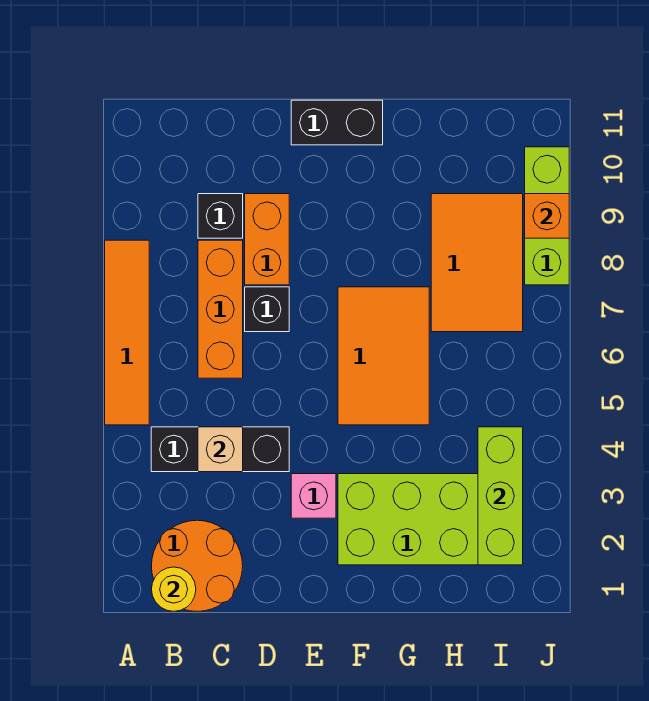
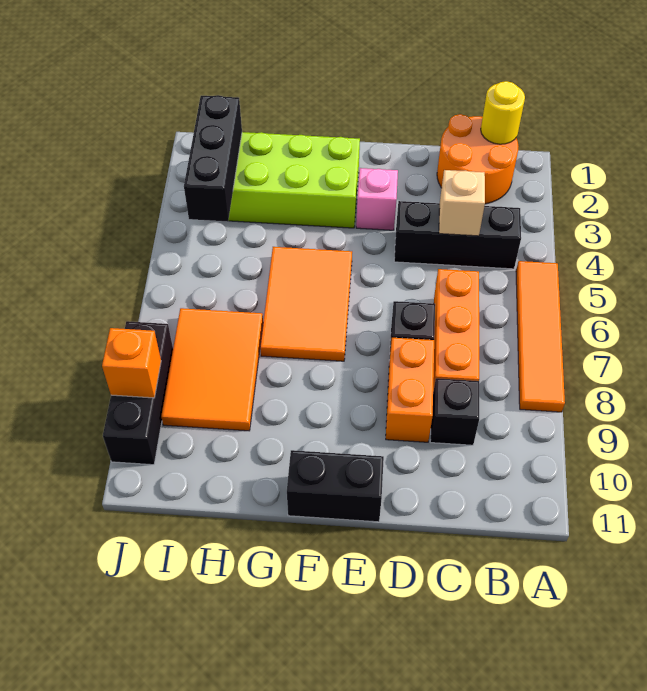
lime 1x3 brick [478,427,523,565] -> black 1x3 brick [184,95,242,222]
lime 1x3 brick [525,147,569,285] -> black 1x3 brick [103,321,173,465]

